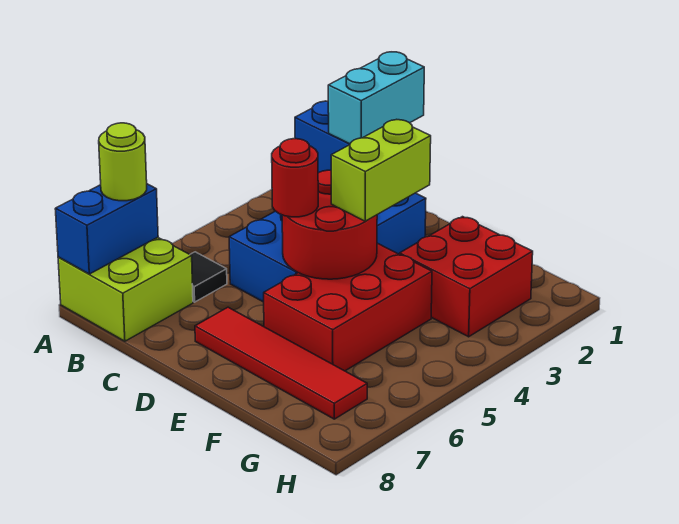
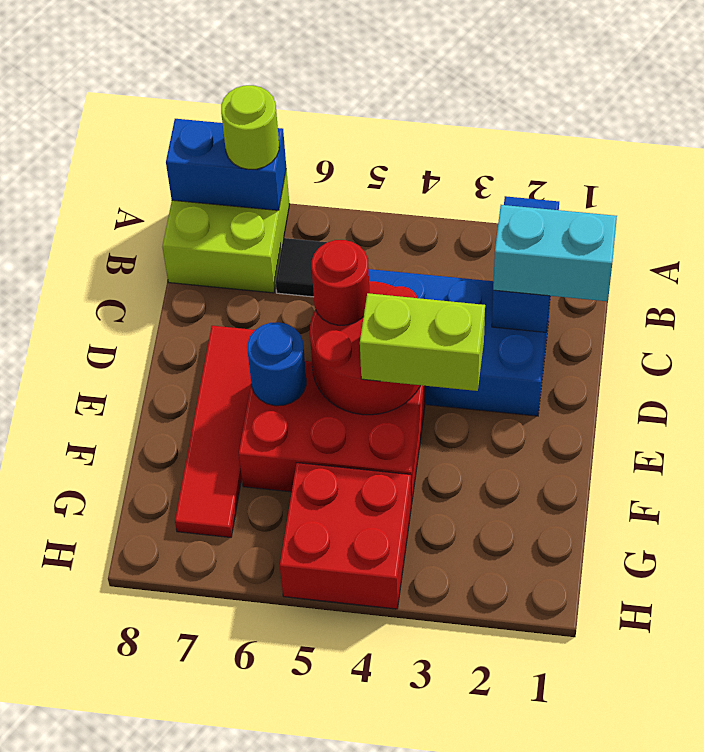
none -> blue 1x1 round brick [247,322,306,406]
red 2x2 brick [400,217,533,337] -> red 2x2 brick moved to [280,463,411,609]

